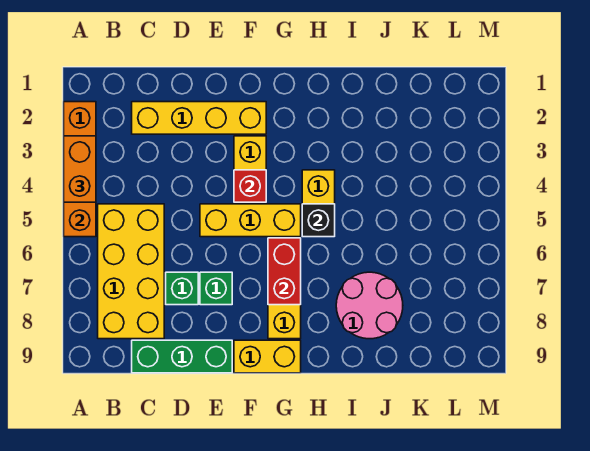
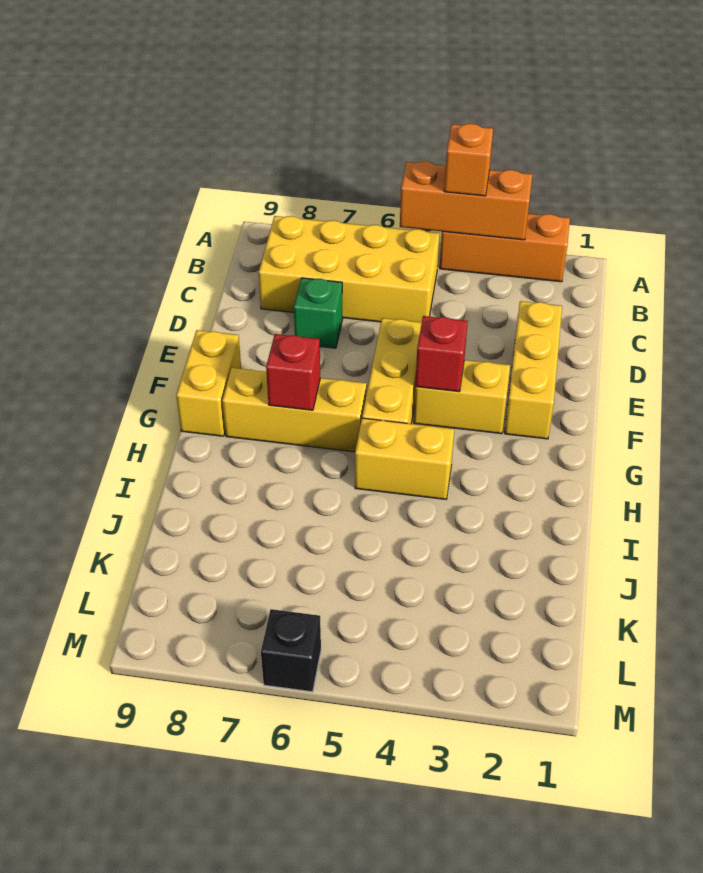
orange 1x2 brick [64,136,96,202] -> orange 1x1 brick [444,124,493,196]
yellow 1x4 brick [132,102,266,134] -> yellow 1x3 brick [505,301,562,439]
green 1x3 brick [132,340,232,373] -> none
green 1x1 brick [200,272,232,305] -> none
red 1x2 brick [268,238,301,305] -> red 1x1 brick [266,334,320,410]
black 1x1 brick [302,204,335,237] -> black 1x1 brick moved to [261,609,321,692]
pink 2x2 round brick [336,272,403,339] -> none

